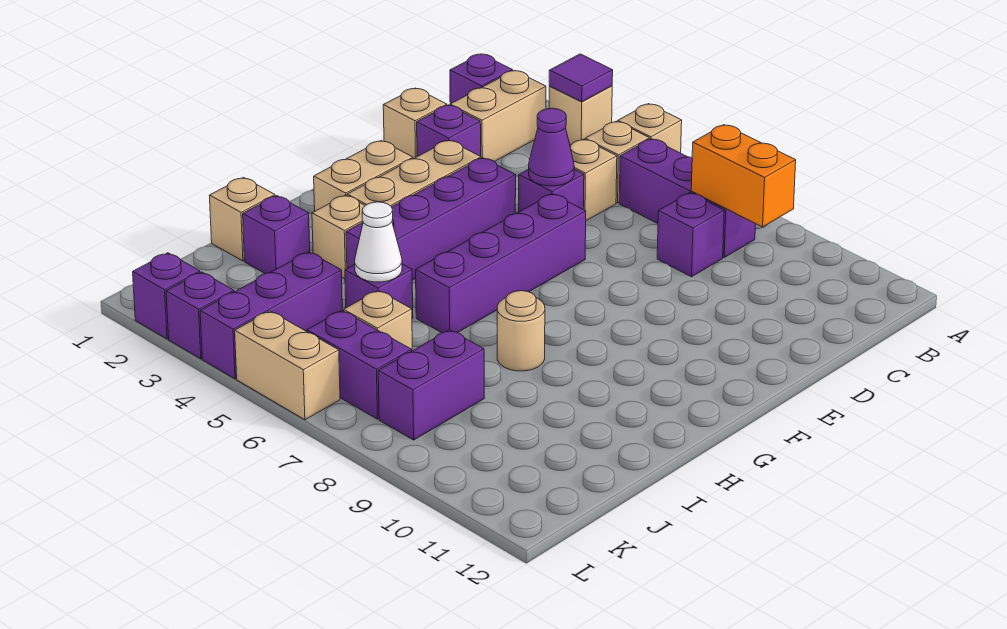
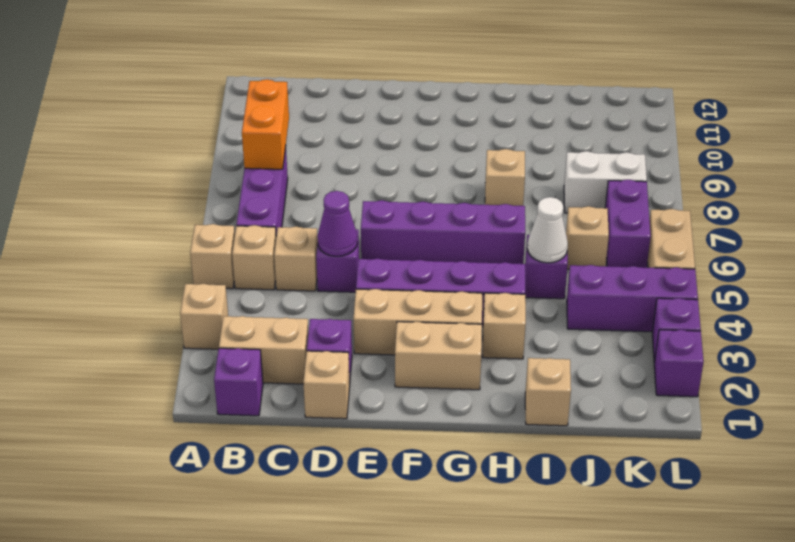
purple 1x1 tile [549,54,613,102] -> none
purple 1x1 brick [657,193,724,277] -> none
tan 1x1 round brick [497,291,545,371] -> tan 1x1 brick [485,149,525,206]
purple 1x1 brick [243,196,310,274] -> none
purple 1x2 brick [378,330,484,440] -> white 1x2 brick [564,151,647,213]

